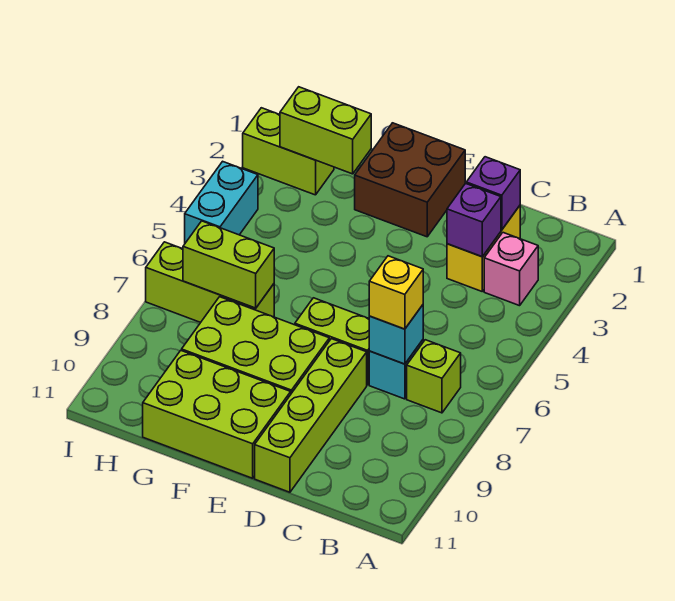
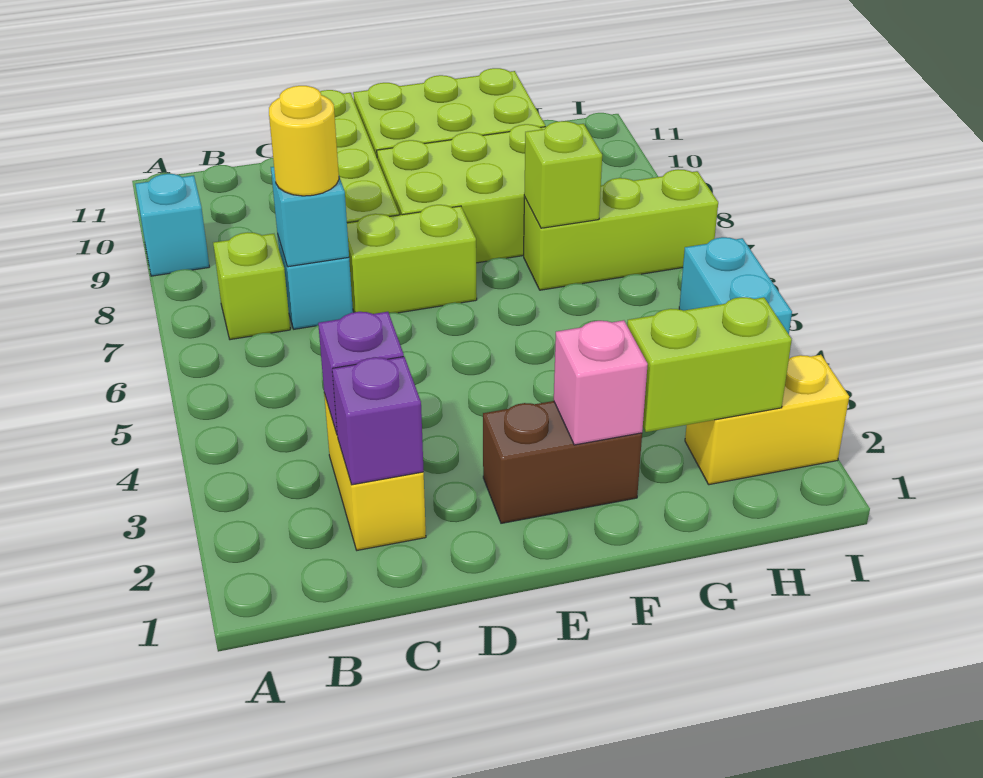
none -> cyan 1x1 brick [135,174,209,276]
pink 1x1 brick [484,233,538,306] -> pink 1x1 brick moved to [554,320,648,445]
yellow 1x1 brick [369,256,423,329] -> yellow 1x1 round brick [269,86,339,196]
brown 2x2 brick [355,123,465,237] -> brown 1x2 brick [483,401,642,523]
lime 1x2 brick [183,221,274,308] -> lime 1x1 brick [524,121,602,228]
lime 1x2 brick [243,108,334,195] -> yellow 1x2 brick [685,355,849,485]

